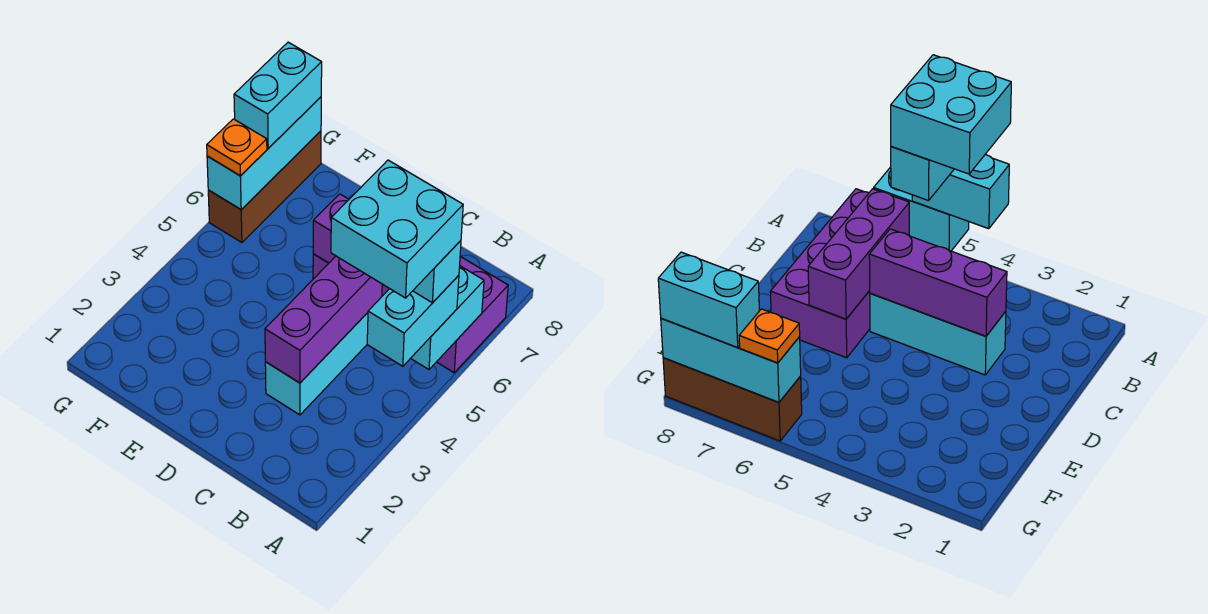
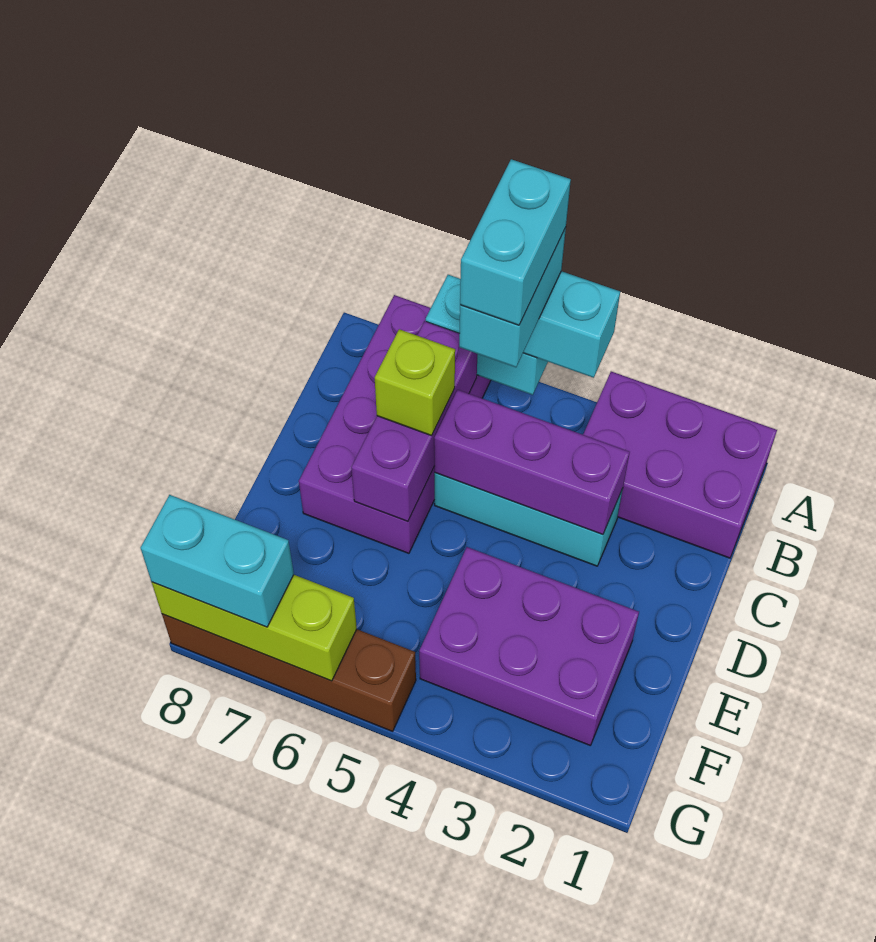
none -> purple 2x3 brick [583,372,777,558]
cyan 2x2 brick [331,160,463,298] -> cyan 1x2 brick [460,159,571,325]
none -> lime 1x1 brick [375,329,455,436]
none -> purple 2x3 brick [419,547,639,745]
brown 1x3 brick [208,131,321,242] -> brown 1x4 brick [162,614,416,731]
cyan 1x3 brick [207,97,321,210] -> lime 1x3 brick [152,575,357,681]
orange 1x1 plate [207,119,267,176] -> none

